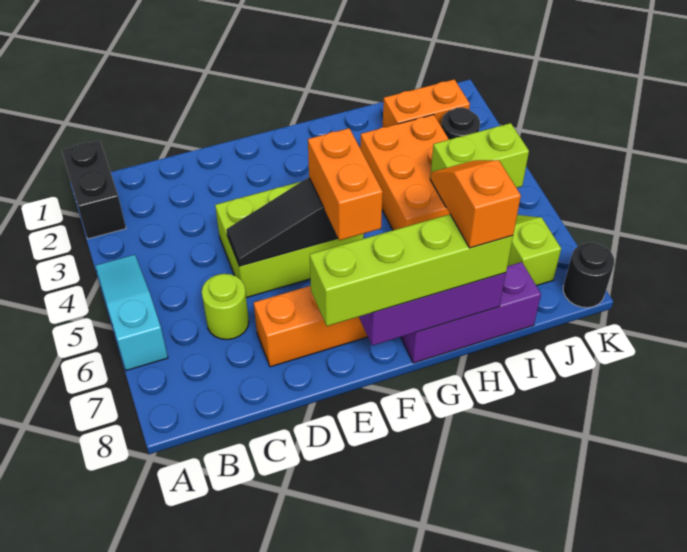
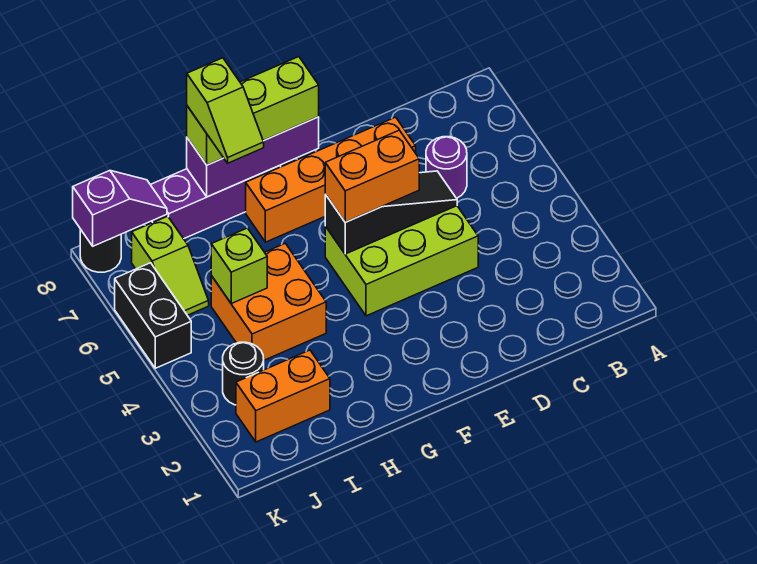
black 1x2 brick [62,140,126,239] -> black 1x2 brick moved to [115,263,191,368]
cyan 1x3 slope [95,255,168,371] -> none
lime 1x1 round brick [202,274,249,340] -> purple 1x1 round brick [426,137,467,198]
lime 1x4 brick [310,214,513,326] -> lime 1x3 brick [187,57,319,165]
orange 1x2 brick [308,128,383,240] -> orange 1x2 brick turned to [325,130,419,222]
orange 2x3 brick [360,115,450,230] -> orange 2x2 brick [211,243,326,360]
orange 1x2 slope [431,160,521,248] -> lime 1x2 slope [187,58,264,163]
lime 1x2 brick [430,123,529,207] -> lime 1x1 brick [211,228,267,303]
none -> purple 1x2 slope [73,171,167,246]

